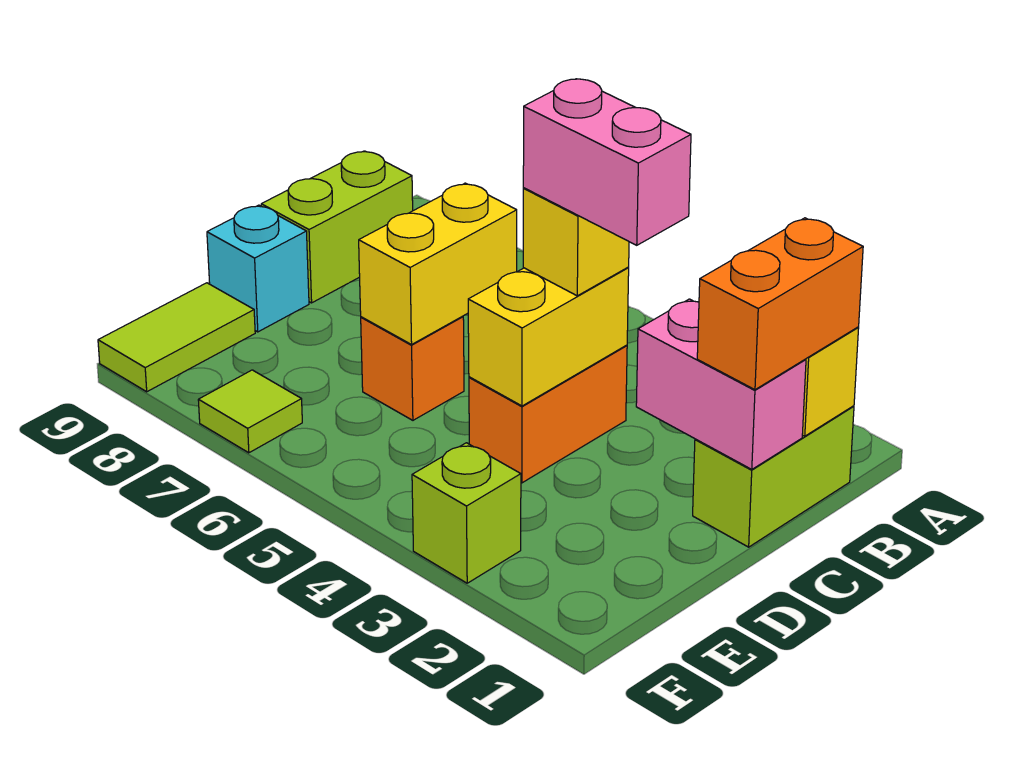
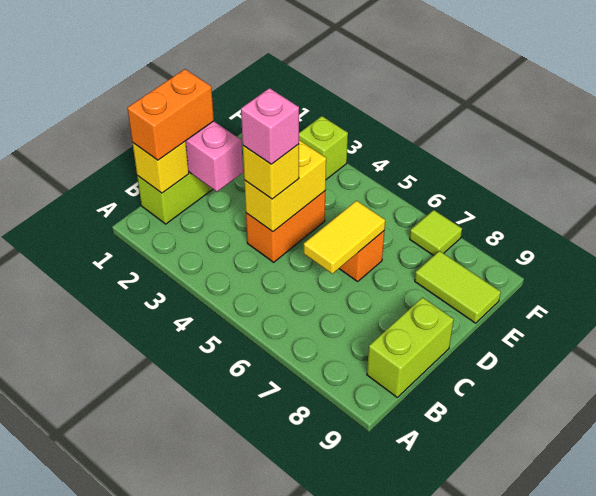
pink 1x2 brick [523,79,691,245] -> pink 1x1 brick [241,88,299,164]
yellow 1x2 brick [359,183,517,345] -> yellow 1x2 tile [304,201,385,274]
cyan 1x1 brick [207,205,309,332] -> none
lime 1x2 tile [98,283,255,392] -> lime 1x2 tile turned to [415,251,501,323]

